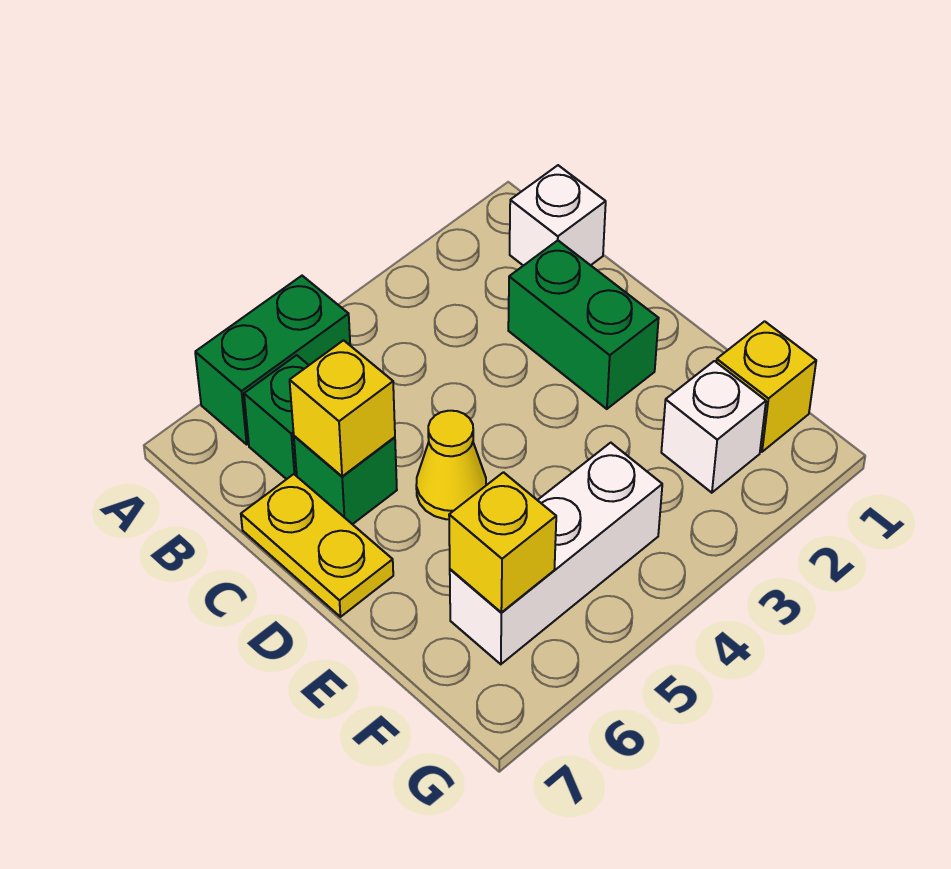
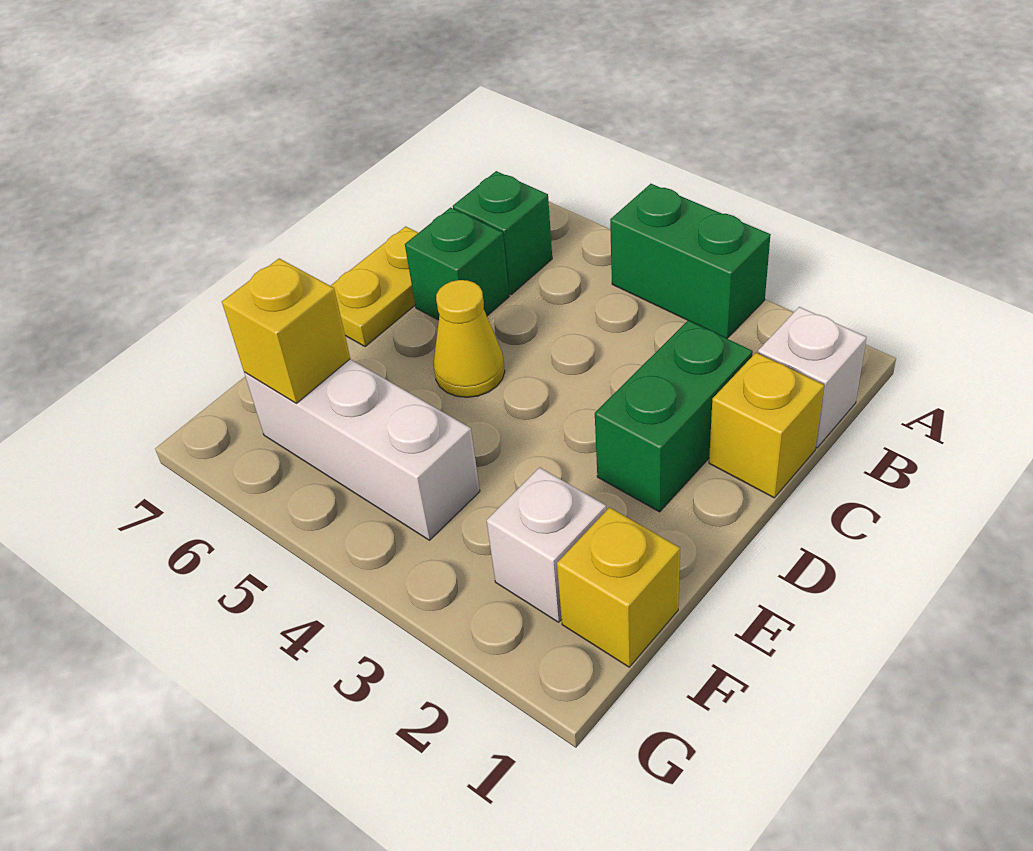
green 1x2 brick [195,276,350,444] -> green 1x2 brick moved to [610,184,771,338]
yellow 1x1 brick [290,340,395,476] -> yellow 1x1 brick moved to [709,353,824,498]

